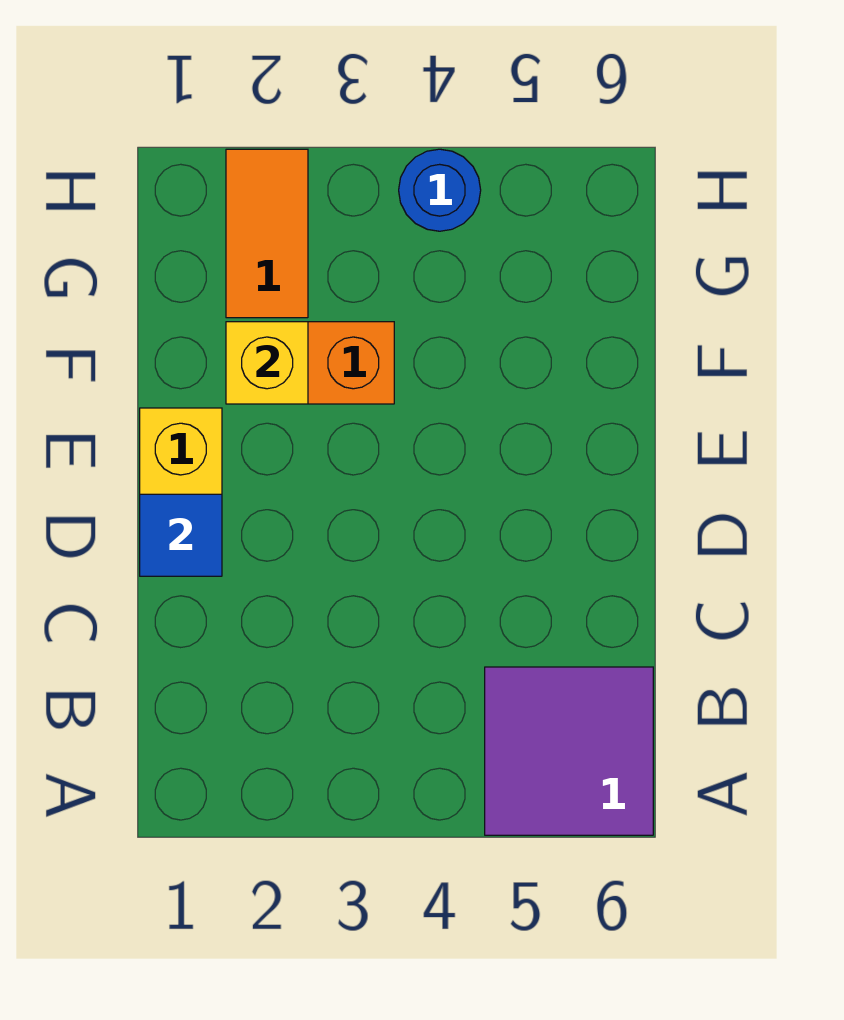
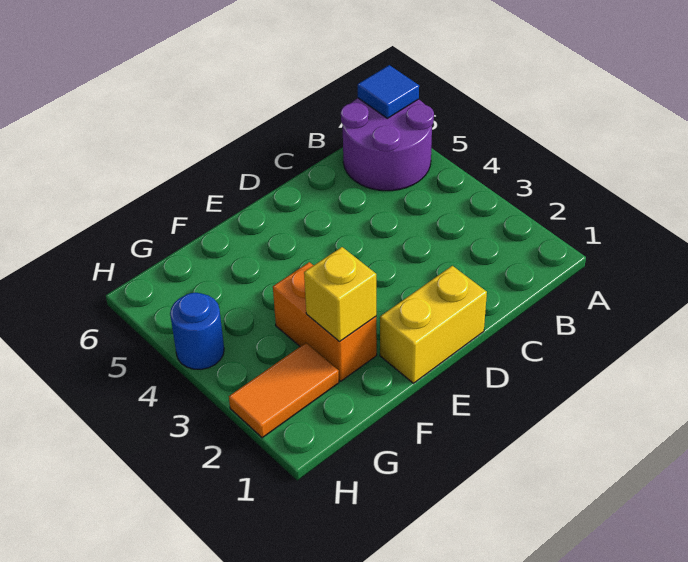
purple 2x2 tile [485,667,653,835] -> purple 2x2 round brick [341,98,434,191]
blue 1x1 tile [140,494,222,576] -> blue 1x1 tile moved to [358,65,419,118]

